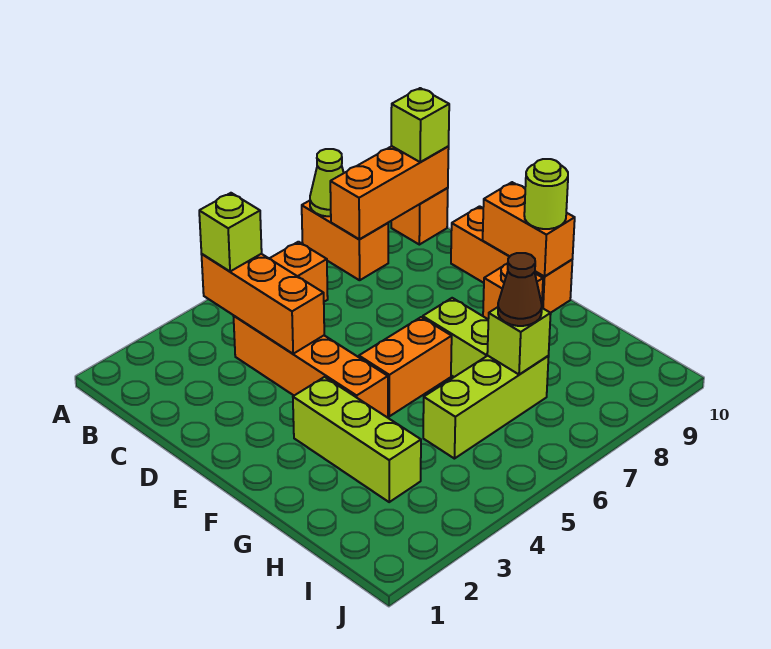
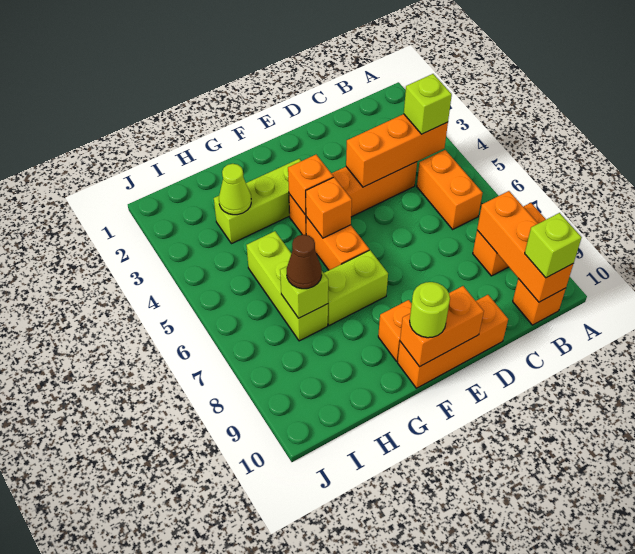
lime 1x1 cone [310,149,344,216] -> lime 1x1 cone moved to [219,164,251,215]
none -> orange 1x1 brick [288,155,333,215]
none -> orange 1x1 brick [306,177,352,238]

